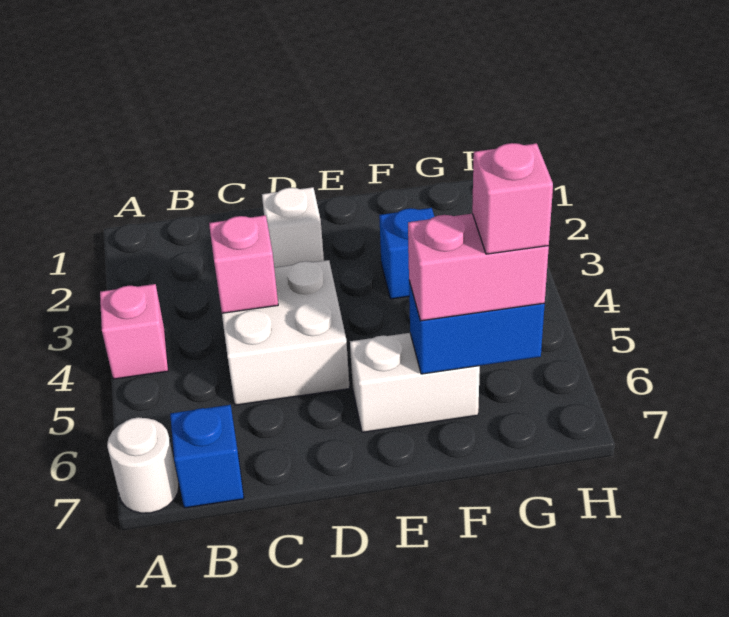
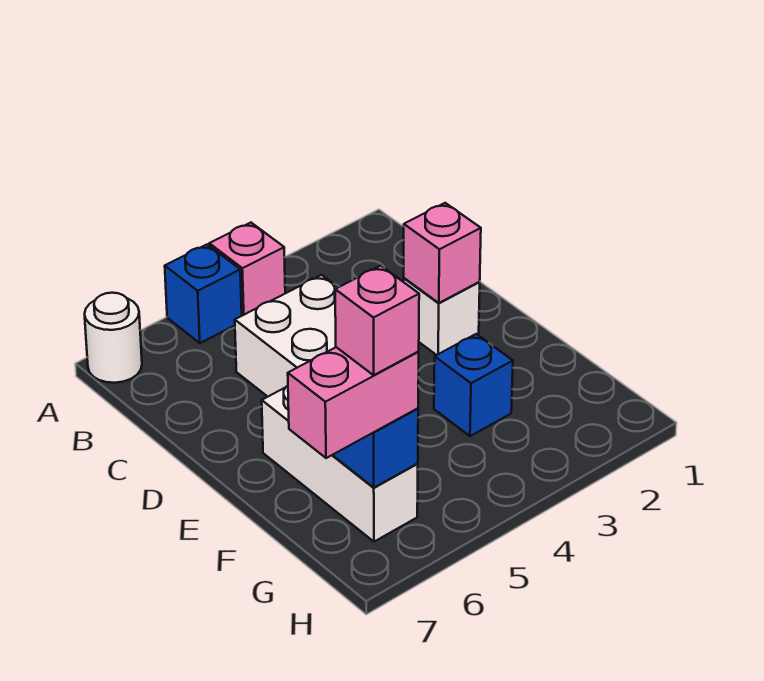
blue 1x1 brick [170,405,244,508] -> blue 1x1 brick moved to [165,245,242,343]
pink 1x1 brick [209,215,278,313] -> pink 1x1 brick moved to [404,203,481,303]
white 1x2 brick [350,333,480,432] -> white 1x3 brick [262,386,418,542]
pink 1x2 brick [408,214,549,321] -> pink 1x2 brick turned to [288,347,419,458]

